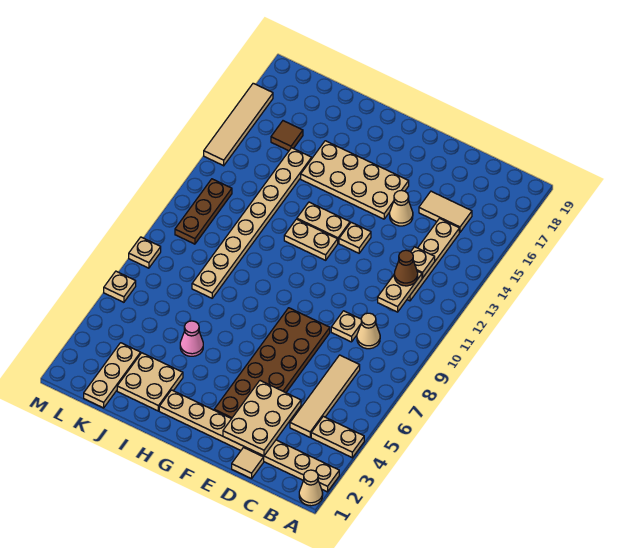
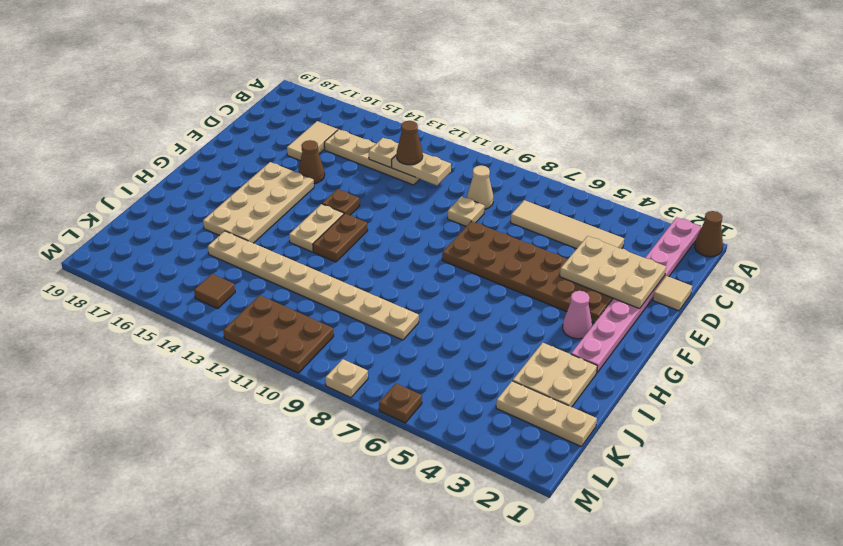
tan 1x1 cone [299,470,323,506] -> brown 1x1 cone [695,211,723,257]
tan 1x8 plate [159,390,339,492] -> pink 1x8 plate [571,217,701,373]
tan 1x2 plate [311,416,364,458] -> none
tan 1x1 cone [390,190,413,226] -> brown 1x1 cone [298,140,325,184]
tan 1x1 plate [339,222,371,253] -> brown 1x1 plate [322,189,360,215]
tan 1x2 plate [284,219,338,260] -> brown 1x2 plate [313,214,368,262]
pink 1x1 cone [180,321,203,356] -> pink 1x1 cone moved to [563,291,592,339]
brown 1x1 tile [271,121,303,151] -> brown 1x1 tile moved to [194,274,235,309]
brown 1x3 plate [175,179,232,244] -> brown 2x3 plate [223,295,334,373]
tan 1x1 plate [104,271,136,302] -> brown 1x1 plate [379,384,422,423]
tan 1x4 tile [204,83,273,166] -> none

